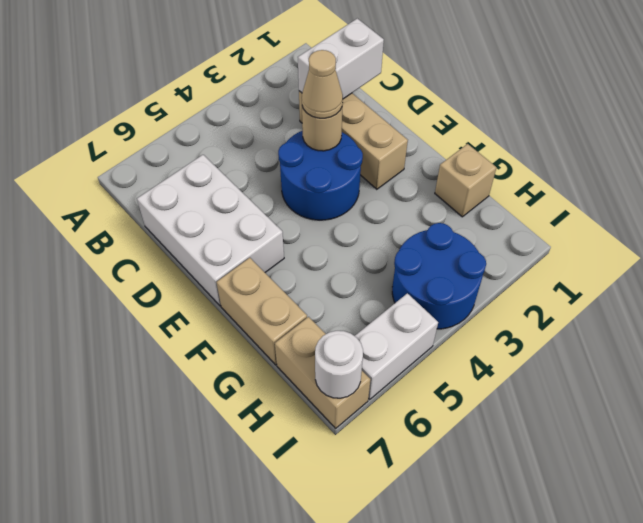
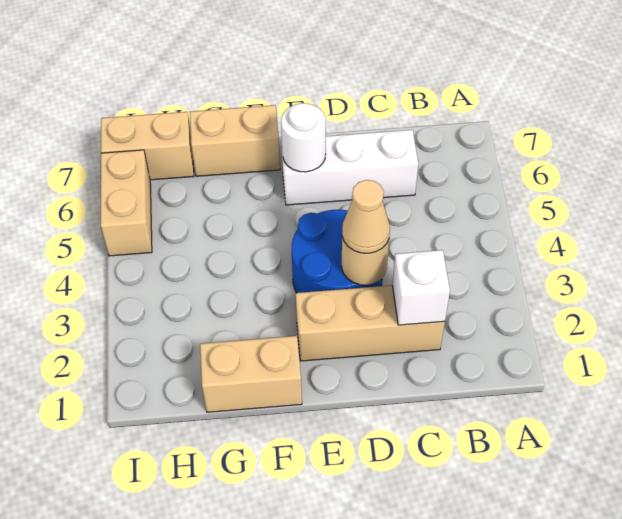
white 1x2 brick [298,18,384,99] -> white 1x1 brick [392,250,450,325]
white 2x3 brick [137,155,284,306] -> white 1x3 brick [281,130,418,205]
tan 1x1 brick [435,144,496,217] -> tan 1x2 brick [200,336,302,412]
blue 2x2 round brick [392,223,486,329] -> none
white 1x2 brick [355,293,438,399] -> tan 1x2 brick [101,150,152,256]
white 1x1 round brick [315,331,363,398] -> white 1x1 round brick moved to [281,103,326,172]

